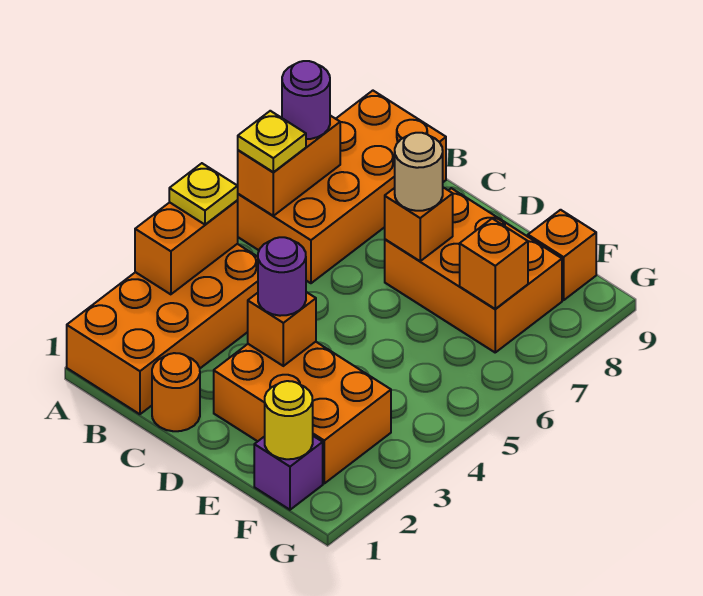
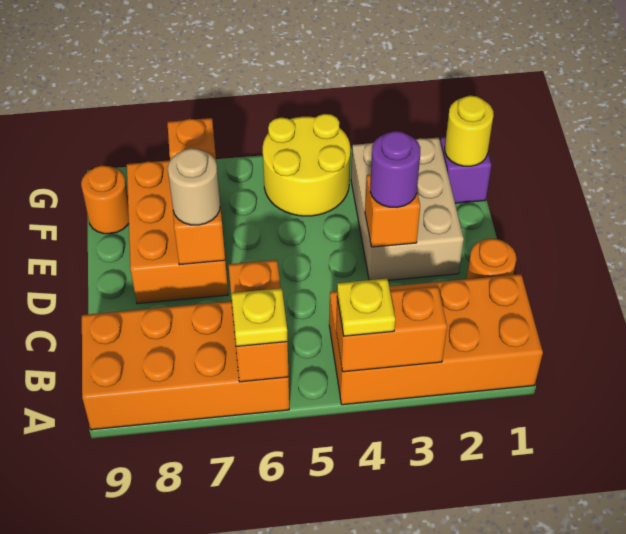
orange 1x2 brick [238,116,340,216] -> orange 1x2 brick turned to [228,260,289,382]
purple 1x1 round brick [282,61,330,139] -> none
orange 2x3 brick [214,342,391,483] -> tan 2x3 brick [351,138,464,280]
none -> yellow 2x2 round brick [263,114,350,216]
orange 1x1 brick [528,210,596,300] -> orange 1x1 round brick [81,165,129,234]

